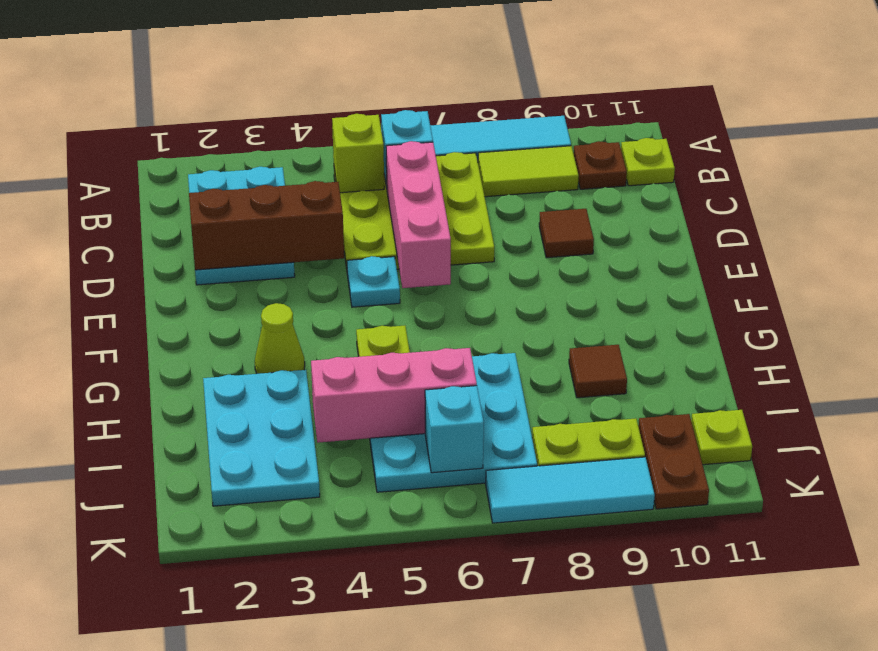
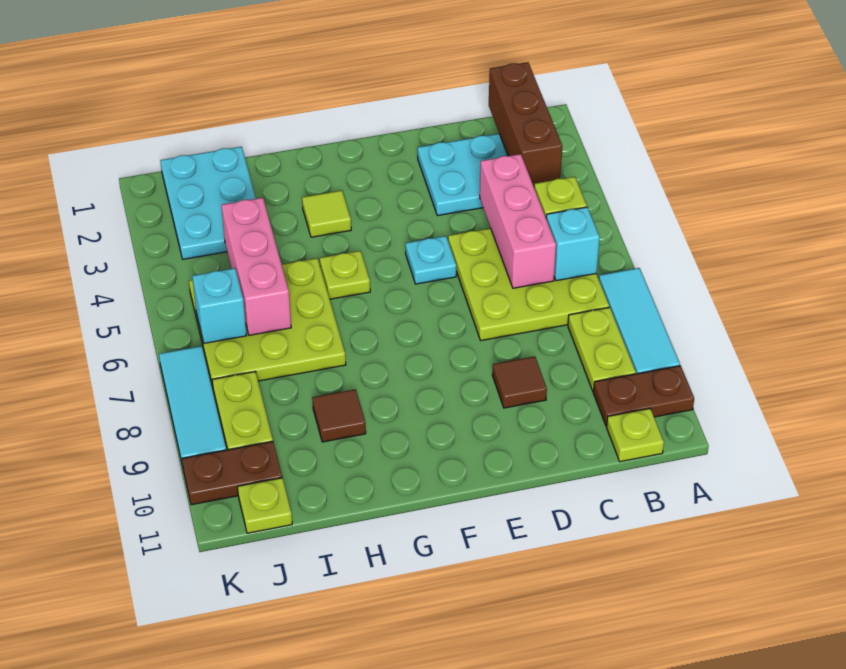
lime 1x2 tile [478,146,579,197] -> lime 1x2 plate [568,307,636,391]
brown 1x1 plate [573,141,627,189] -> brown 1x2 plate [593,366,694,426]
pink 1x3 brick [386,141,451,288] -> pink 1x3 brick turned to [480,154,556,288]
brown 1x3 brick [189,181,344,270] -> brown 1x3 brick moved to [489,62,562,186]
lime 1x1 cone [255,303,305,374] -> lime 1x1 tile [302,190,351,237]
cyan 2x3 plate [203,370,320,506] -> cyan 2x3 plate turned to [160,147,256,259]
cyan 3x3 plate [370,353,537,492] -> lime 3x3 plate [189,258,346,387]

